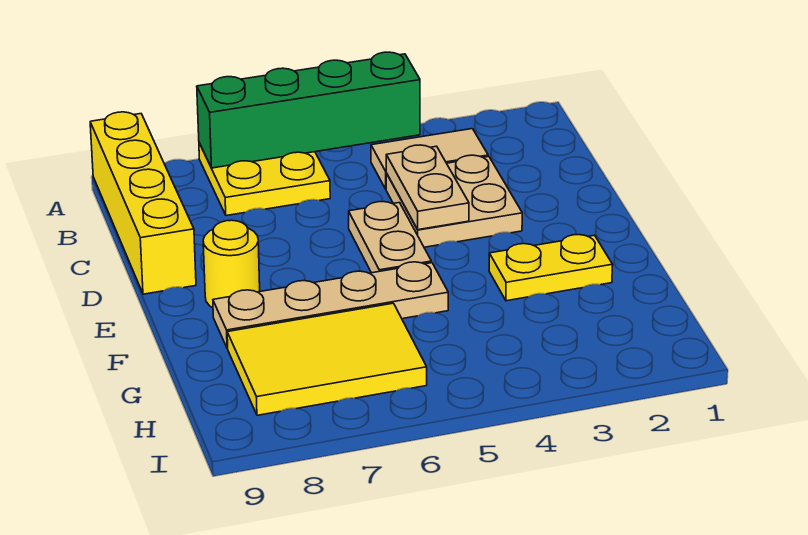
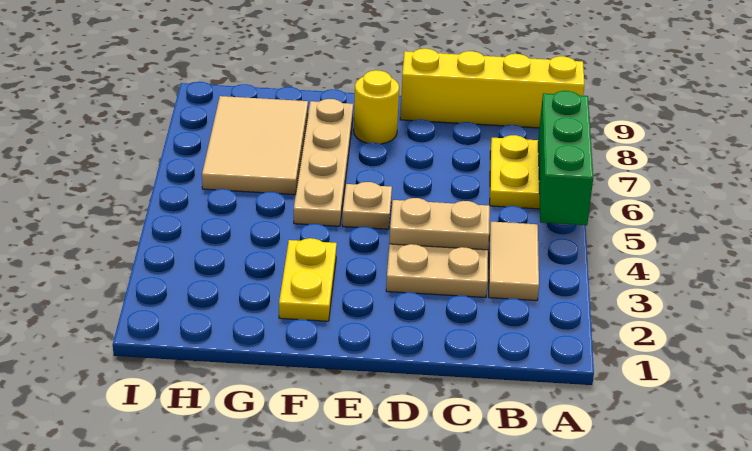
green 1x4 brick [197,52,420,168] -> green 1x3 brick [538,91,593,225]
tan 1x2 plate [349,201,431,273] -> tan 1x1 plate [342,182,392,229]
yellow 2x3 tile [227,303,427,415] -> tan 2x3 tile [202,96,308,195]

